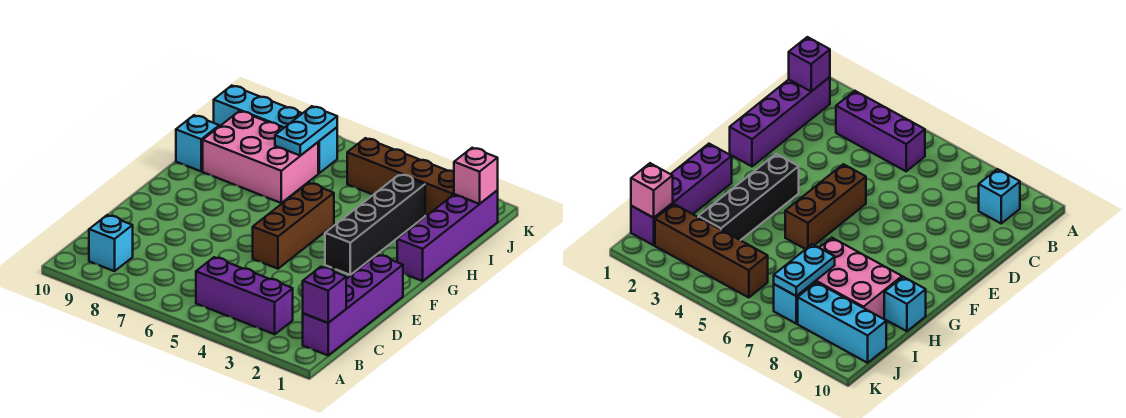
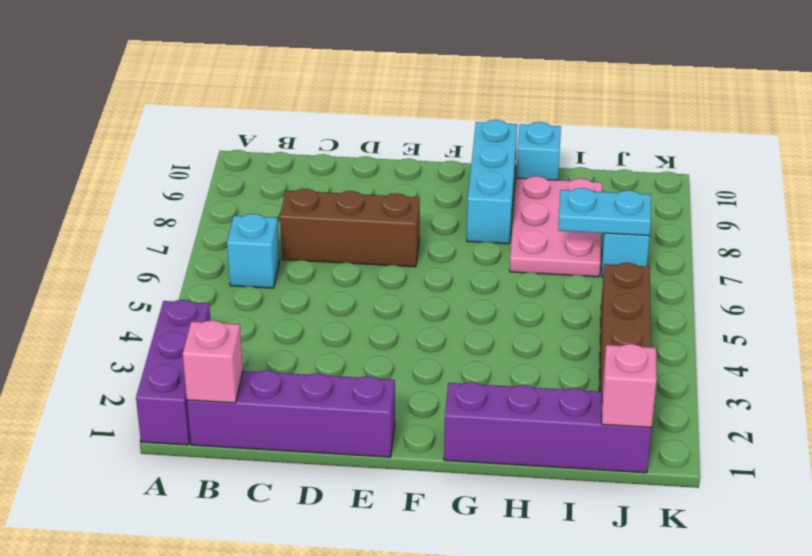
purple 1x1 brick [303,267,346,323] -> pink 1x1 brick [183,320,243,403]
purple 1x3 brick [196,257,293,334] -> purple 1x3 brick moved to [136,300,210,445]
cyan 1x1 brick [89,215,133,271] -> cyan 1x1 brick moved to [227,214,280,288]
brown 1x3 brick [253,183,334,269] -> brown 1x3 brick moved to [280,189,420,267]
black 1x4 brick [325,174,425,275] -> none
pink 2x3 brick [203,111,318,203] -> pink 2x3 plate [510,176,602,277]
cyan 1x3 brick [214,86,302,128] -> cyan 1x3 brick moved to [467,120,517,244]

